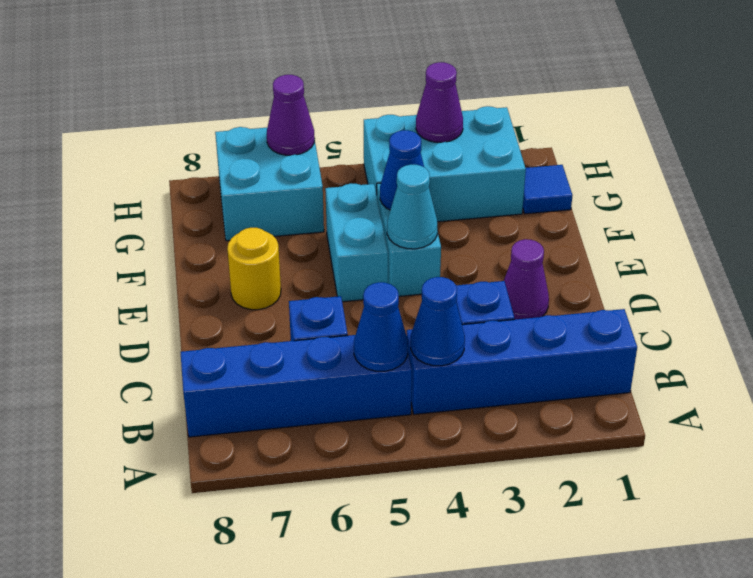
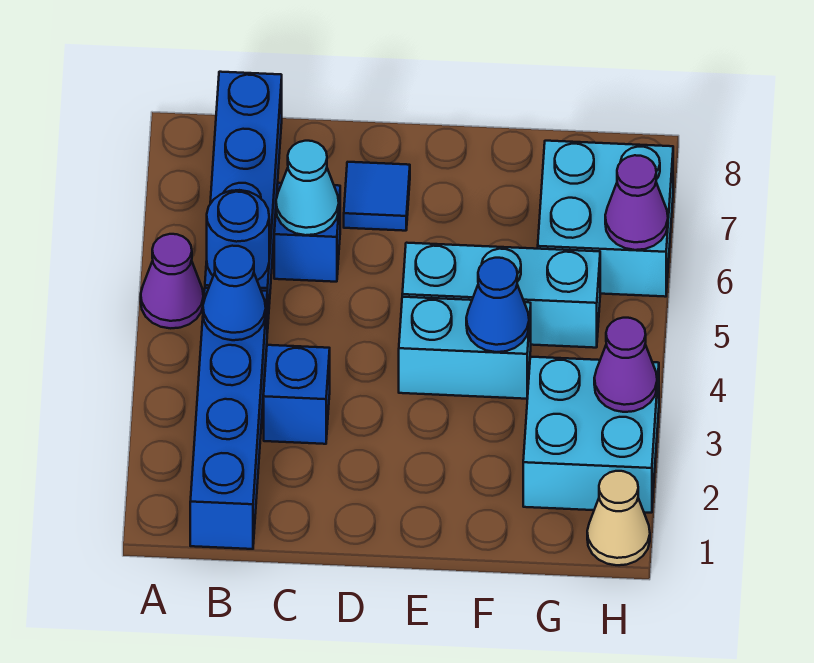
blue 1x1 cone [354,282,408,371] -> blue 1x1 round brick [207,190,269,280]
purple 1x1 cone [504,239,549,320] -> purple 1x1 cone moved to [141,234,203,328]
cyan 1x1 cone [387,164,437,249] -> cyan 1x1 cone moved to [276,141,339,235]
cyan 1x2 brick [325,183,388,302] -> cyan 1x3 brick [402,243,600,348]
yellow 1x1 round brick [227,228,281,310] -> none
blue 1x1 tile [523,165,572,214] -> blue 1x1 tile moved to [344,162,410,231]
cyan 2x3 brick [364,106,526,222] -> cyan 2x2 brick [523,357,659,513]
none -> tan 1x1 cone [587,471,650,565]

